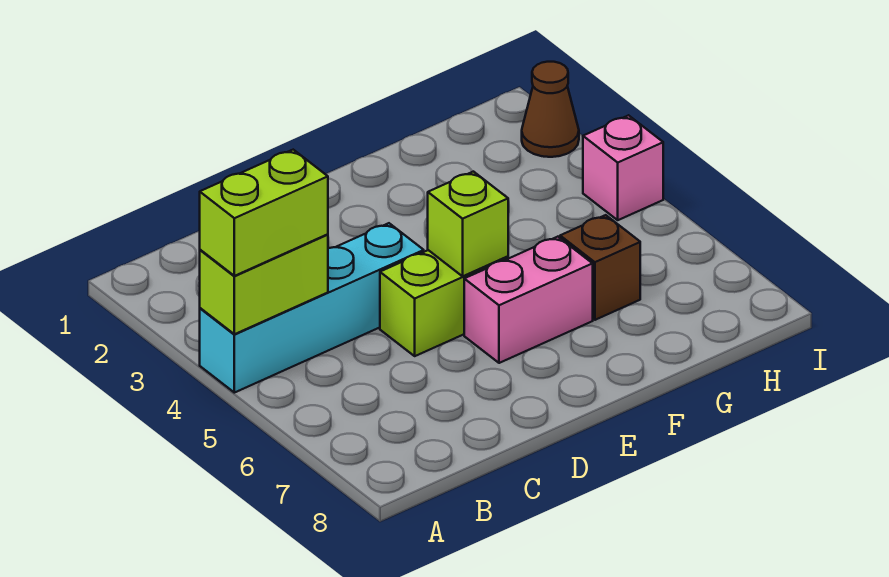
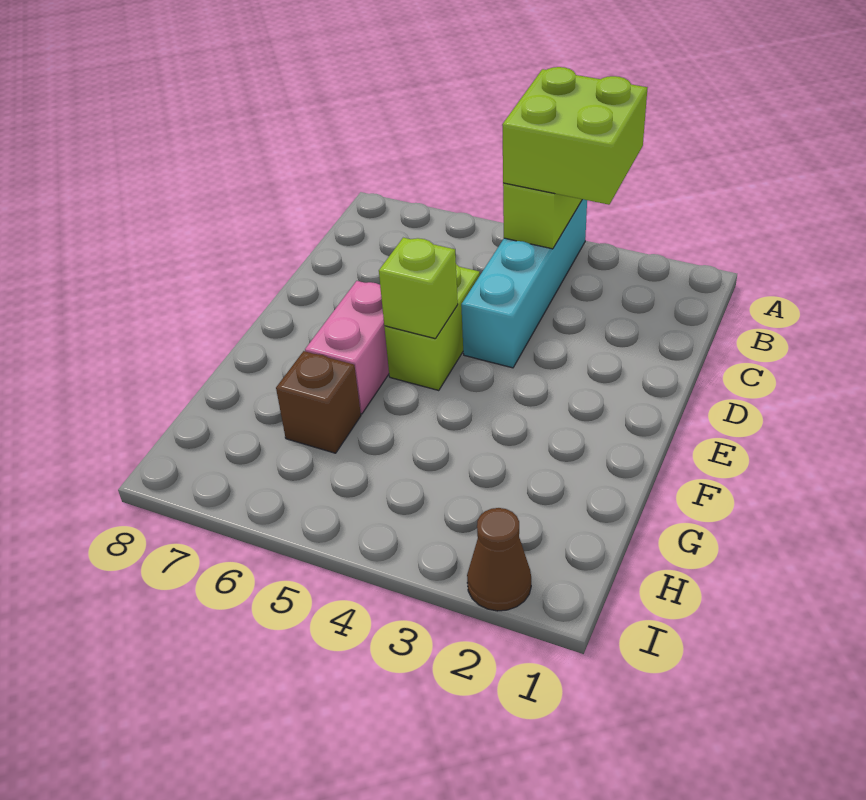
lime 1x2 brick [200,150,328,276] -> lime 2x2 brick [502,67,647,205]
pink 1x1 brick [583,115,663,220] -> none

